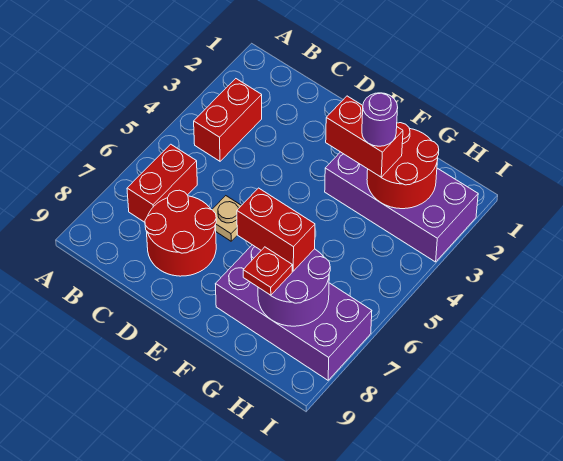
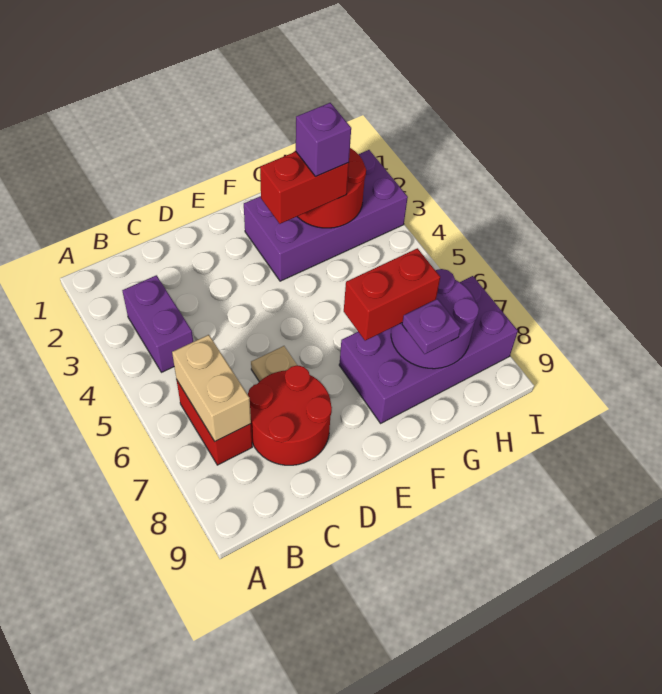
red 1x2 brick [194,79,262,161] -> purple 1x2 brick [122,275,193,372]
none -> tan 1x2 brick [172,335,251,441]
purple 1x1 round brick [362,93,398,146] -> purple 1x1 brick [296,103,351,176]
red 1x1 plate [243,247,292,295] -> purple 1x1 plate [402,299,461,354]

